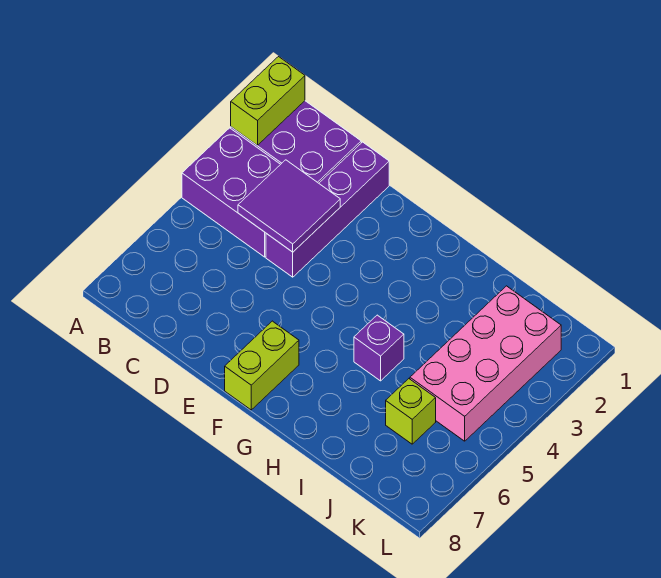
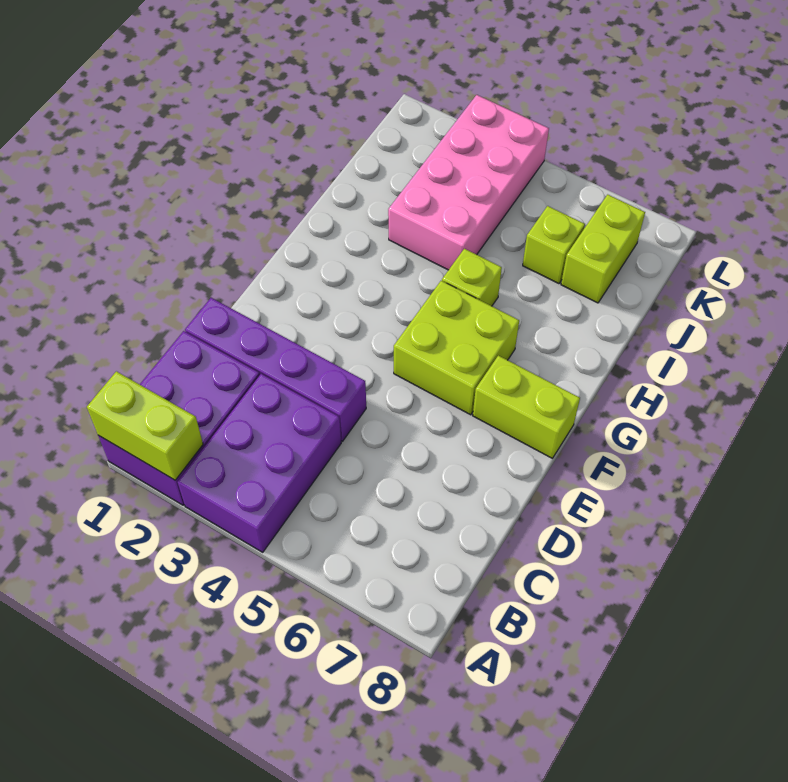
purple 2x2 tile [238,160,340,252] -> none
none -> lime 2x2 brick [394,281,519,415]
purple 1x1 brick [354,315,404,381] -> lime 1x1 brick [442,249,502,306]
pink 2x4 brick [410,286,561,441] -> pink 2x4 brick turned to [388,95,549,270]
none -> lime 1x2 brick [561,195,645,303]

